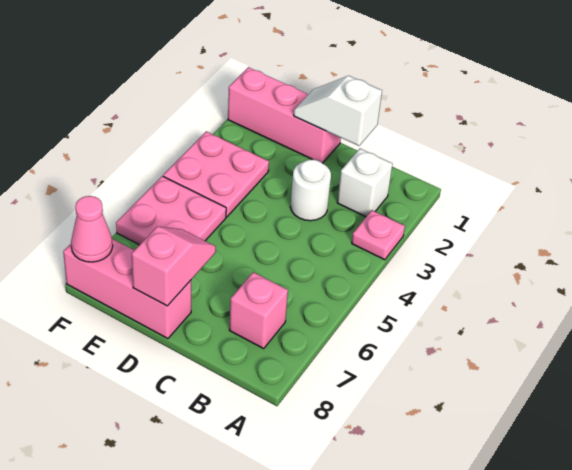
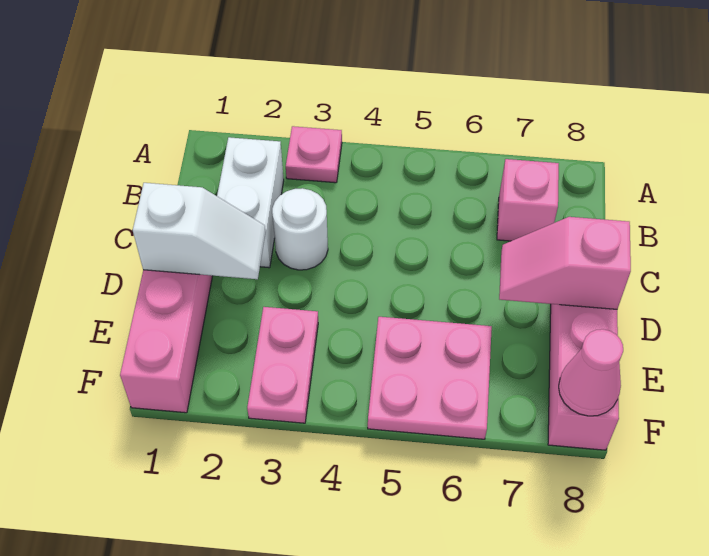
white 1x1 brick [337,149,393,217] -> white 1x2 brick [217,137,284,268]
white 1x2 slope [294,76,382,146] -> white 1x2 slope turned to [133,183,265,279]
pink 2x2 plate [163,131,269,217] -> pink 1x2 plate [247,307,318,423]

